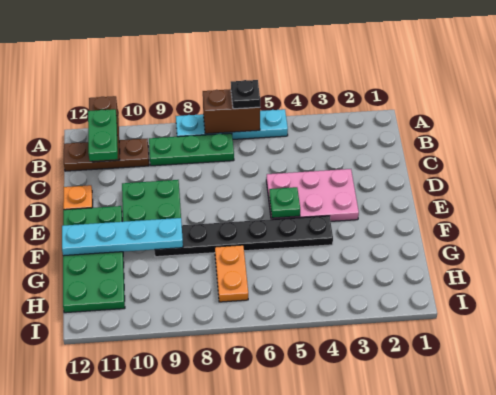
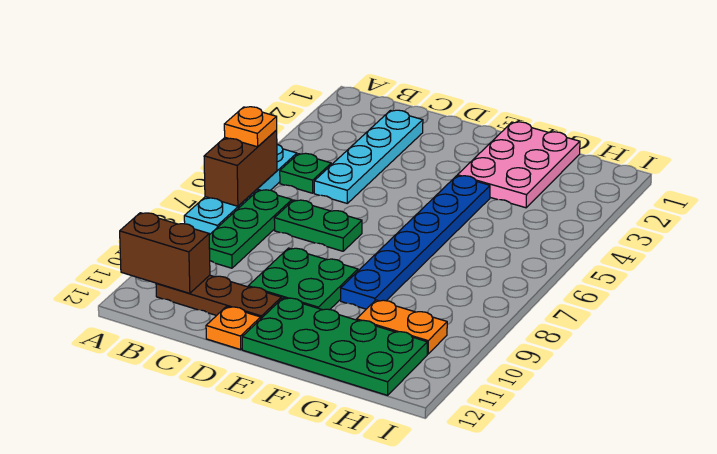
black 1x1 plate [231,80,260,109] -> orange 1x1 plate [224,107,277,147]
brown 1x3 plate [64,139,149,171] -> brown 1x3 plate turned to [156,275,281,318]
green 1x2 plate [88,109,118,161] -> green 1x2 plate moved to [274,200,362,251]
pink 2x3 plate [266,169,359,221] -> pink 2x3 plate moved to [457,122,580,208]
green 1x1 plate [269,187,300,218] -> green 1x1 plate moved to [280,153,331,193]
black 1x6 plate [154,216,333,257] -> blue 1x6 plate [341,176,490,309]
cyan 1x4 plate [62,218,183,256] -> cyan 1x4 plate moved to [314,110,423,204]
orange 1x2 plate [215,245,248,302] -> orange 1x2 plate moved to [357,300,447,354]

